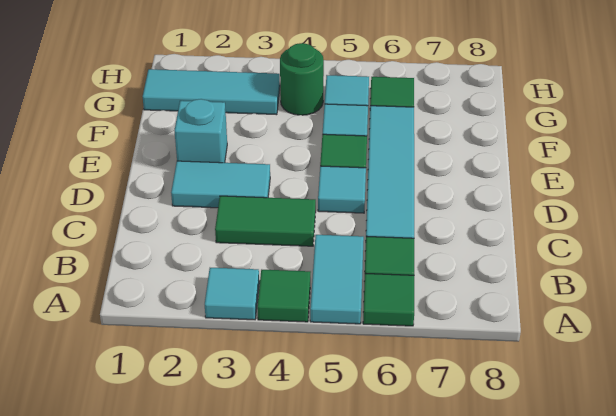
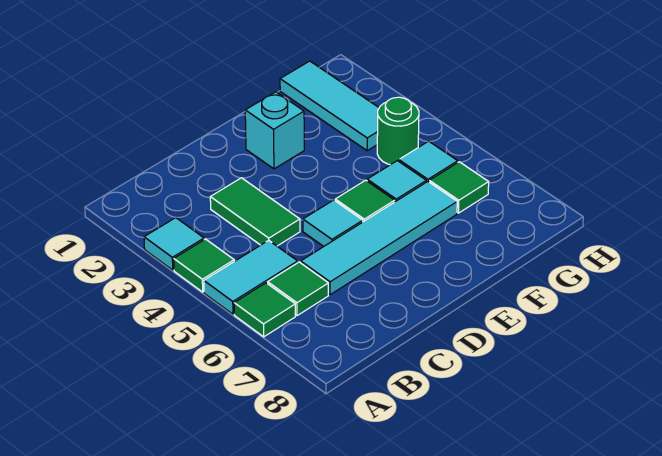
cyan 1x2 tile [171,161,270,208] -> none

